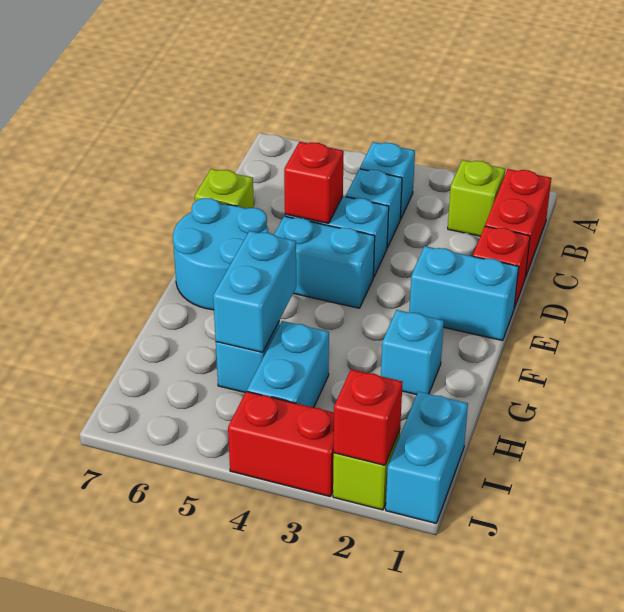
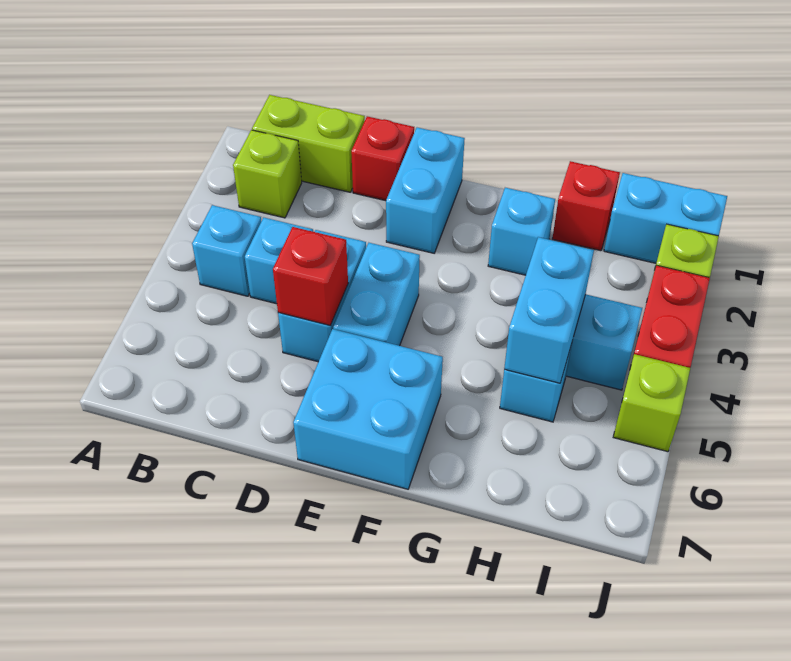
red 1x2 brick [485,169,551,277] -> lime 1x2 brick [252,95,365,192]
lime 1x1 brick [195,169,254,209] -> lime 1x1 brick moved to [613,354,690,452]
cyan 2x2 round brick [173,198,269,310] -> cyan 2x2 brick [293,329,443,489]
cyan 1x2 brick [213,231,296,353] -> cyan 1x2 brick turned to [504,237,594,383]
red 1x1 brick [334,369,403,465] -> red 1x1 brick moved to [552,161,620,251]

